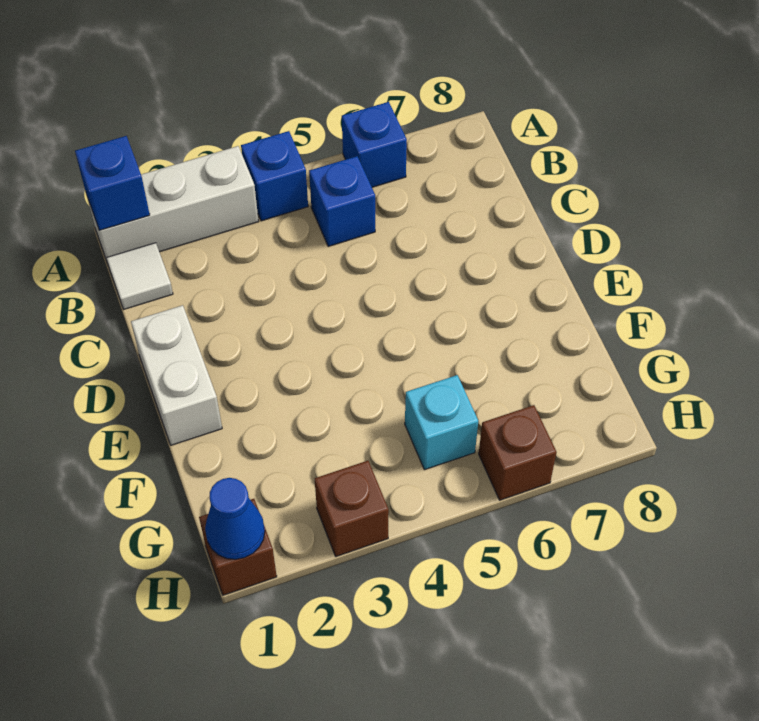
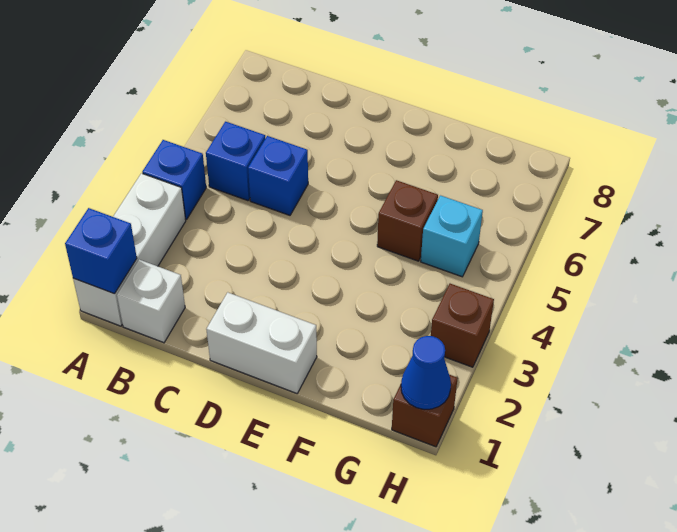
blue 1x1 brick [342,102,407,187] -> blue 1x1 brick moved to [248,136,308,215]
white 1x1 tile [107,243,173,309] -> white 1x1 brick [117,260,185,343]
brown 1x1 brick [479,405,557,500] -> brown 1x1 brick moved to [377,180,438,261]

